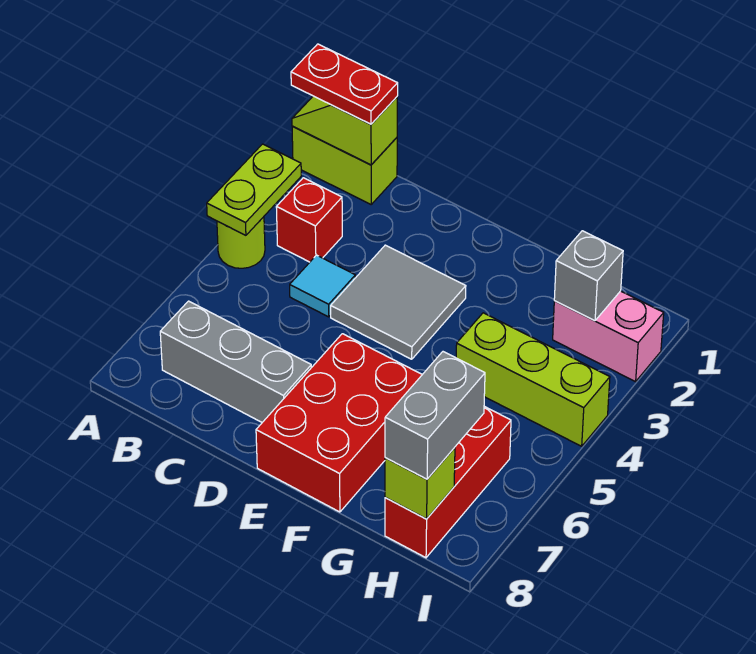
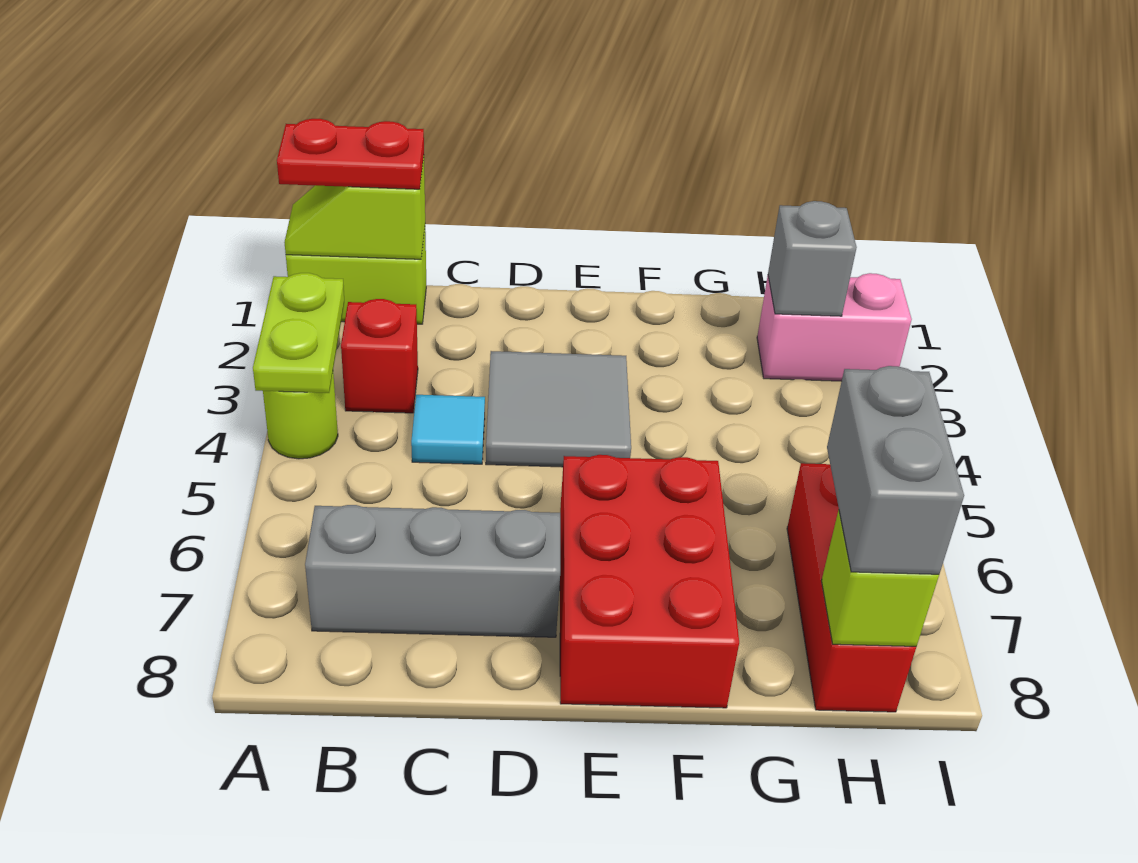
lime 1x3 brick [456,313,610,446] -> none

